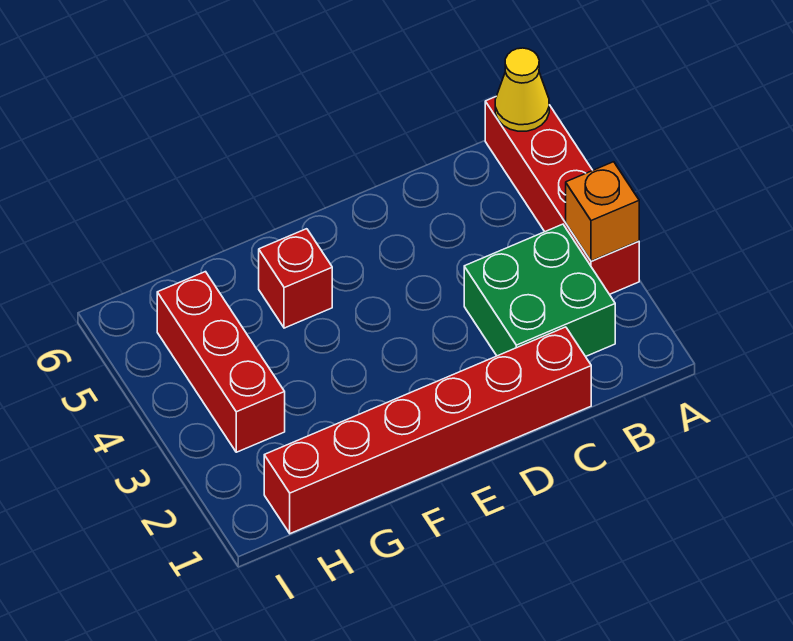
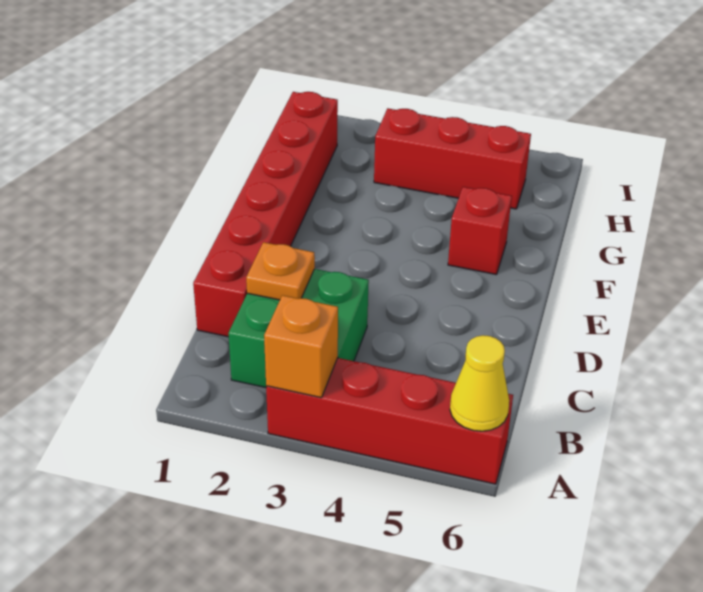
none -> orange 1x1 plate [246,242,315,300]

